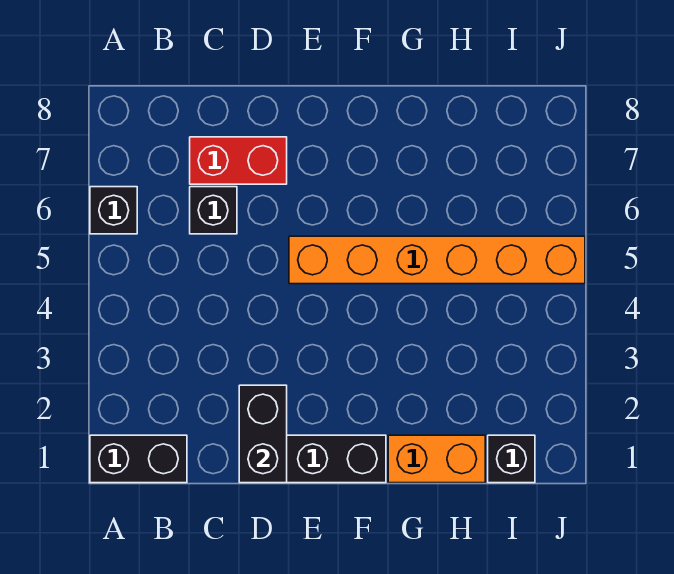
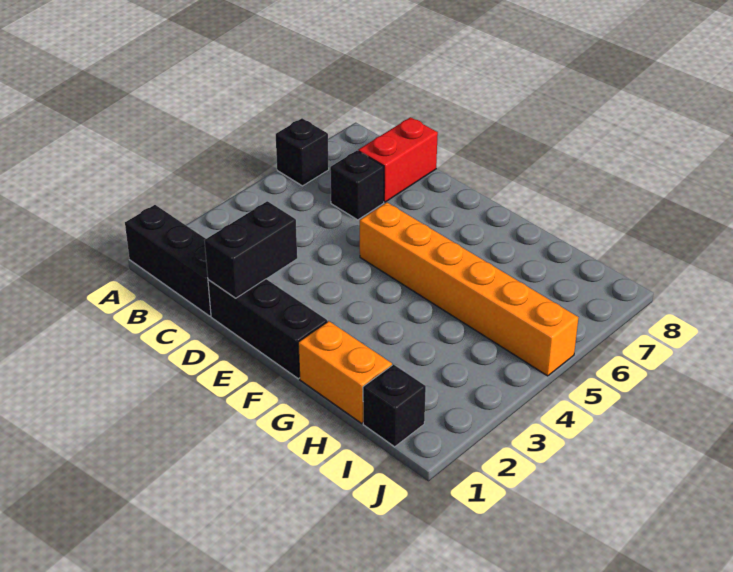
black 1x2 brick [90,435,187,483] -> black 1x3 brick [125,205,211,316]
red 1x2 brick [190,137,287,184] -> red 1x2 brick turned to [358,117,438,202]

